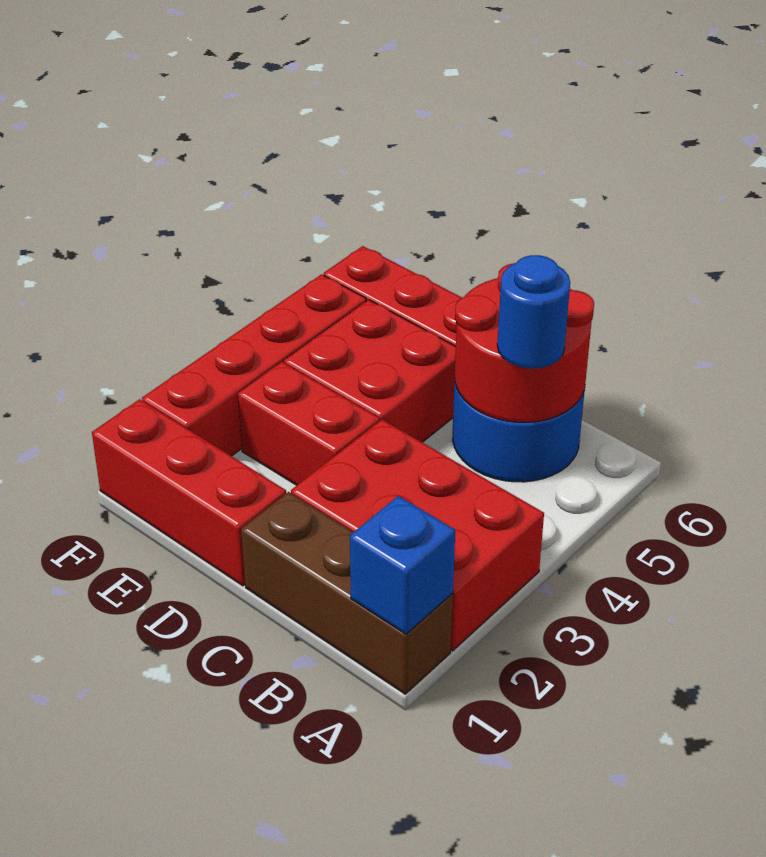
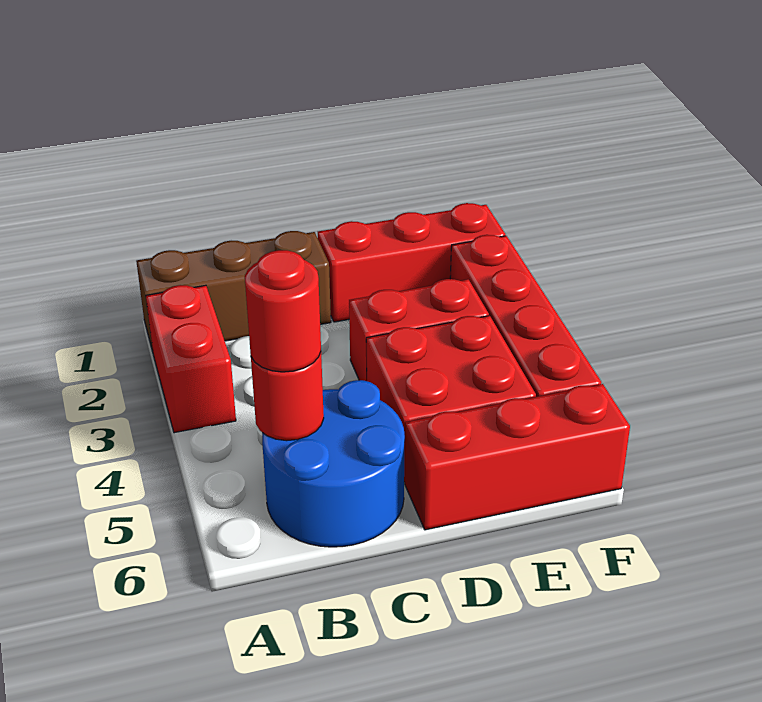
blue 1x1 brick [350,496,455,634] -> none
red 2x3 brick [291,420,544,651] -> red 1x2 brick [146,285,236,433]
red 2x2 round brick [455,263,594,422] -> red 1x1 round brick [251,353,324,441]
blue 1x1 round brick [497,255,570,369] -> red 1x1 round brick [245,250,321,372]

